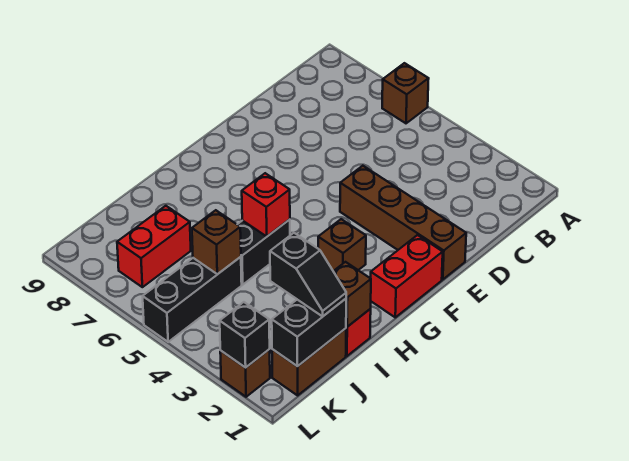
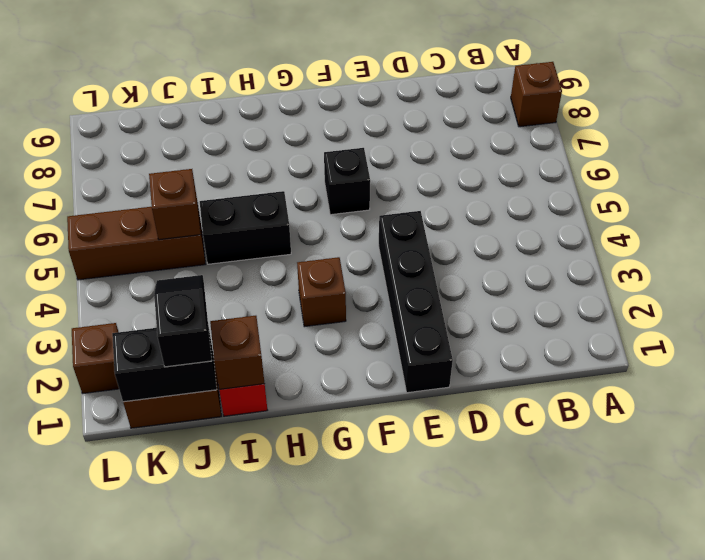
brown 1x1 brick [382,63,429,123] -> brown 1x1 brick moved to [511,62,562,127]
brown 1x4 brick [340,166,466,280] -> black 1x4 brick [378,211,453,393]
red 1x2 brick [371,235,443,317] -> none
red 1x1 brick [242,173,290,236] -> none
black 1x2 slope [270,233,346,316] -> black 1x2 slope turned to [154,275,212,367]
black 1x3 brick [143,257,242,342] -> brown 1x3 brick [67,207,205,280]
red 1x2 brick [117,206,191,287] -> none
black 1x1 brick [220,302,270,368] -> black 1x1 brick moved to [324,148,370,215]

